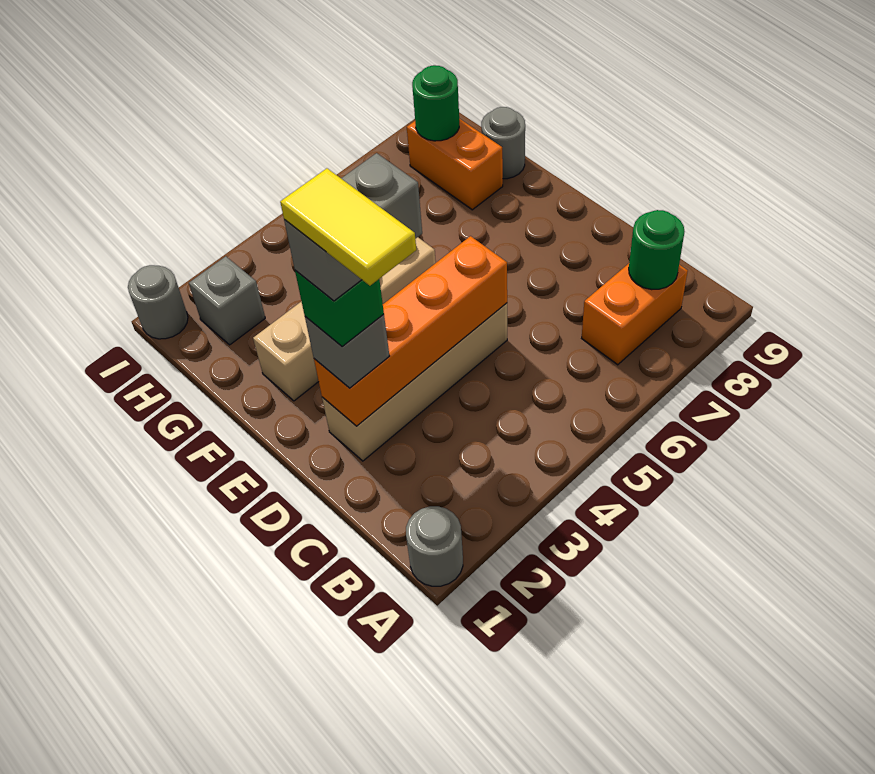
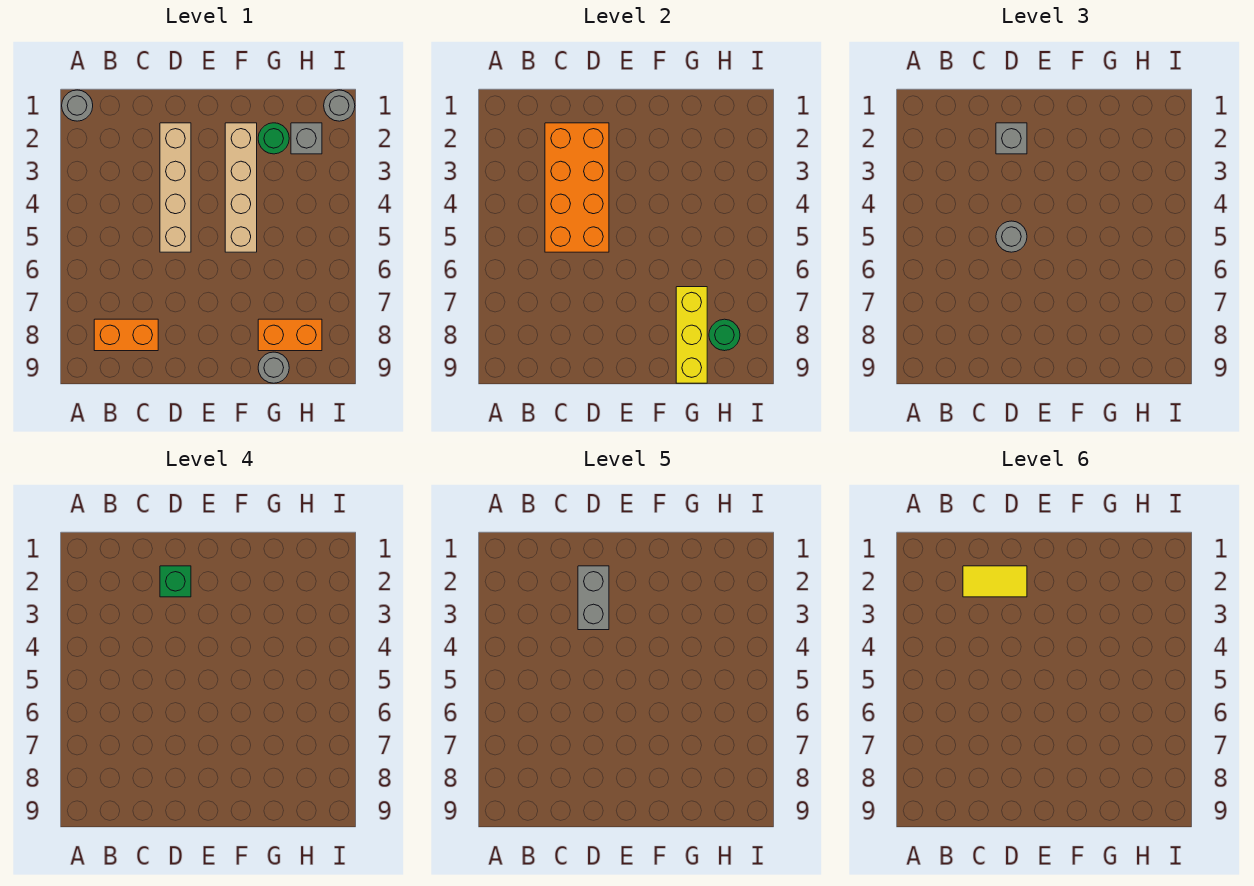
orange 1x2 brick [582,264,688,365] -> orange 1x2 brick turned to [94,319,158,351]
green 1x1 round brick [629,210,685,290] -> green 1x1 round brick moved to [258,123,289,154]
orange 1x4 brick [314,236,507,426] -> orange 2x4 brick [545,123,609,252]
none -> grey 1x1 round brick [996,221,1027,252]
none -> yellow 1x3 brick [676,287,707,383]

